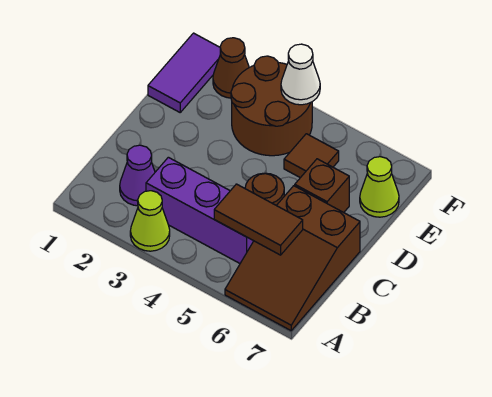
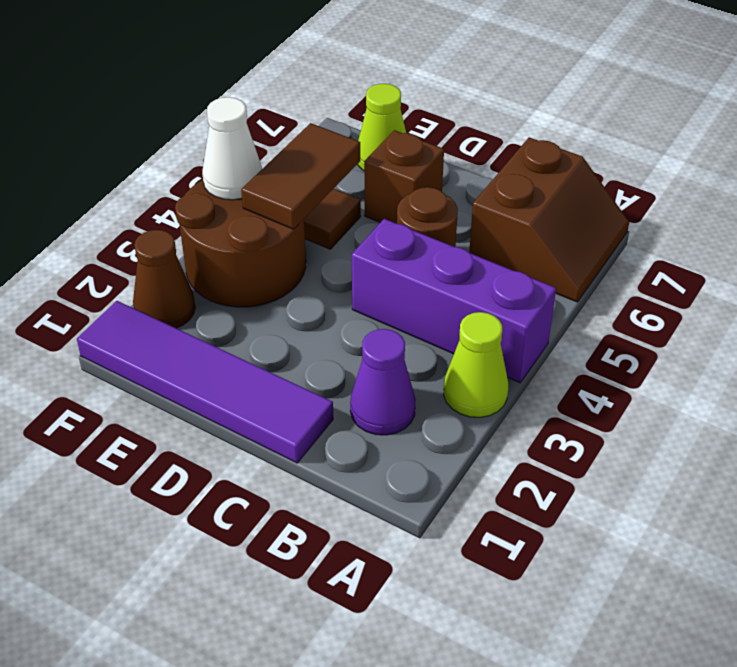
brown 2x3 slope [225,186,360,331] -> brown 2x2 slope [469,137,629,302]
purple 1x3 brick [146,157,253,263] -> purple 1x3 brick turned to [352,219,556,383]
brown 1x2 tile [214,184,303,255] -> brown 1x2 tile moved to [241,123,360,229]
purple 1x2 tile [148,33,220,112] -> purple 1x4 tile [77,301,333,463]

